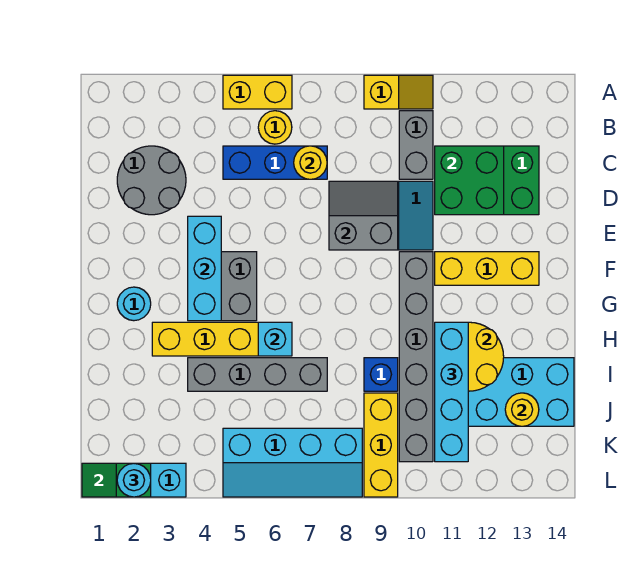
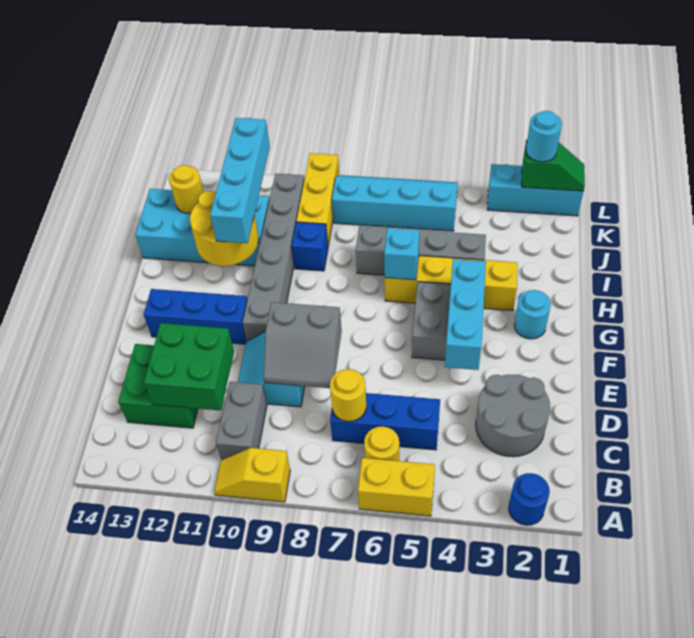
none -> blue 1x1 round brick [509,473,550,525]
yellow 1x3 brick [435,252,539,285] -> blue 1x3 brick [144,289,247,344]

